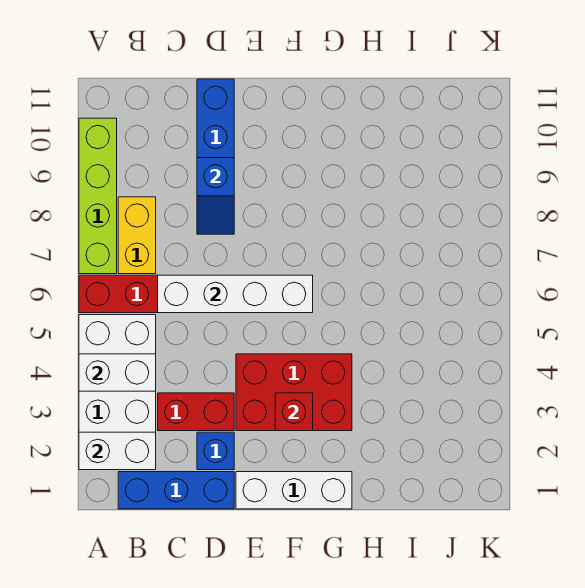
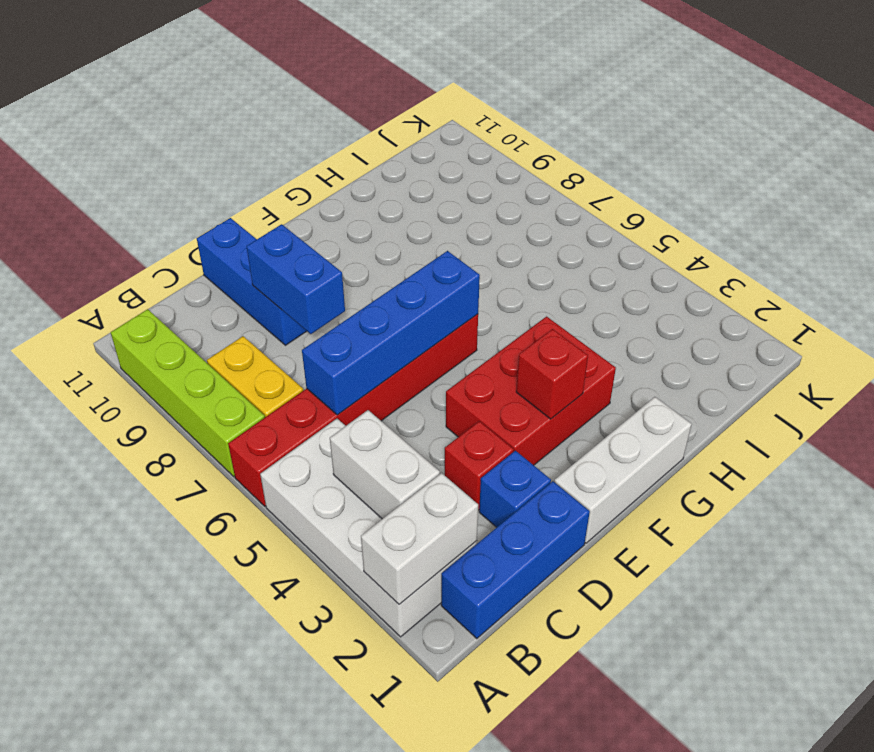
white 1x2 brick [79,354,156,391] -> white 1x2 brick turned to [330,410,440,519]
red 1x2 brick [158,393,234,431] -> red 1x1 brick [445,421,514,510]
white 1x4 brick [158,275,313,313] -> blue 1x4 brick [302,251,480,415]
blue 1x2 slope [197,158,234,234] -> blue 1x2 brick [246,224,345,334]

